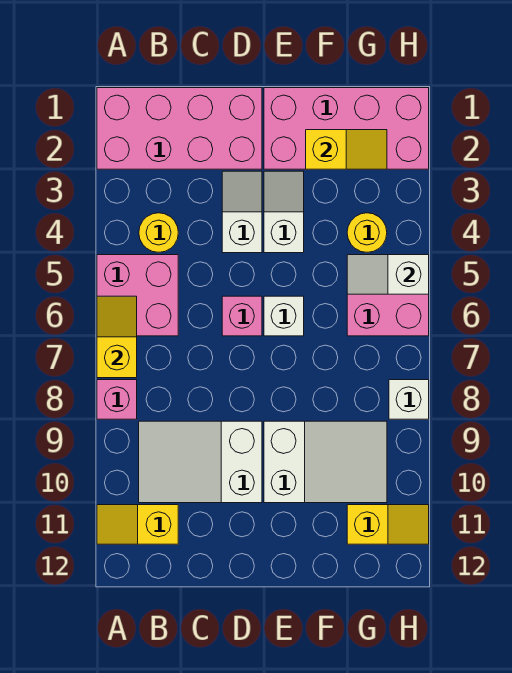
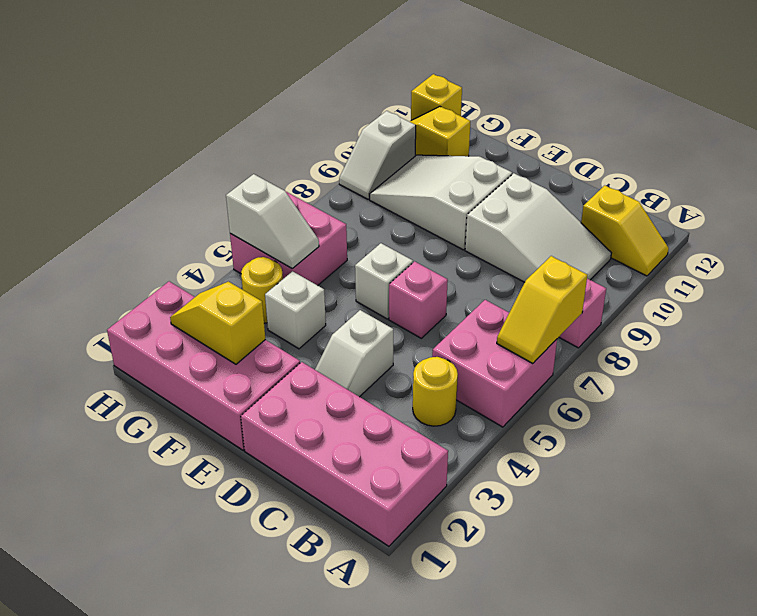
white 1x2 slope [264,171,304,253] -> white 1x2 slope moved to [339,111,416,199]
white 1x1 brick [389,380,429,419] -> white 1x1 brick moved to [265,271,326,349]
none -> yellow 1x1 brick [411,74,462,120]

